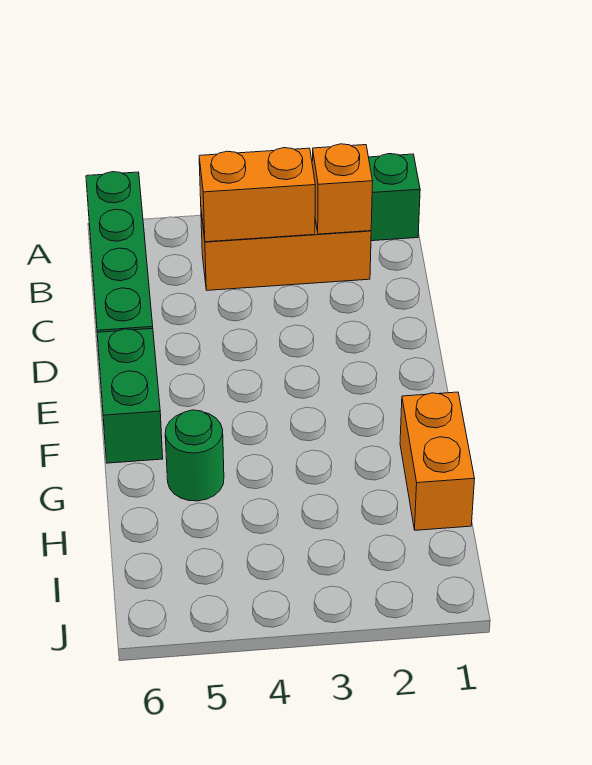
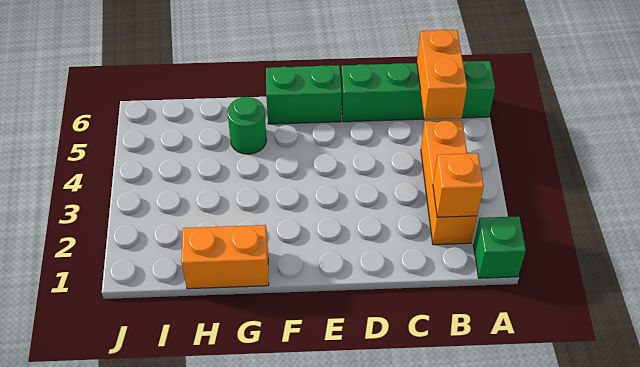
orange 1x2 brick [199,148,315,242] -> orange 1x2 brick moved to [417,30,467,120]

